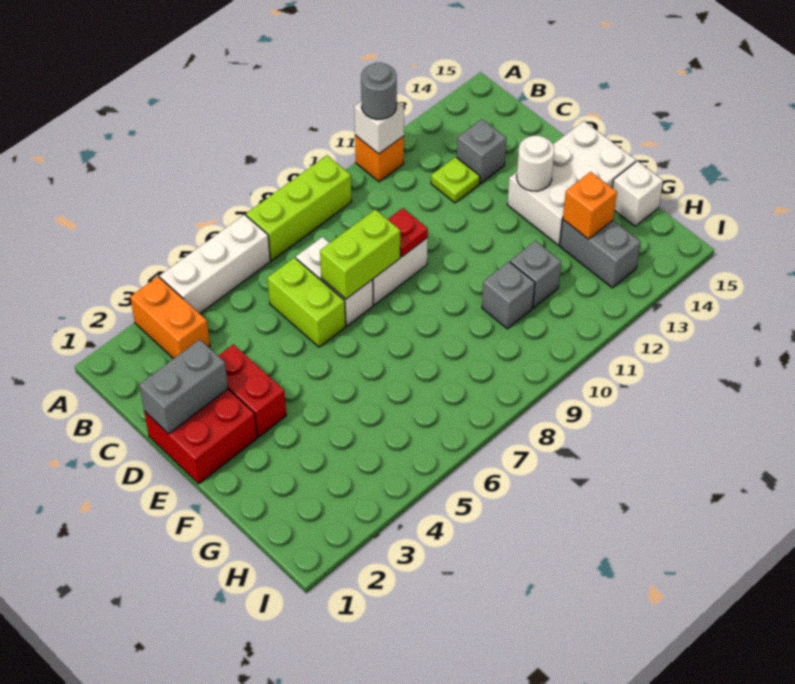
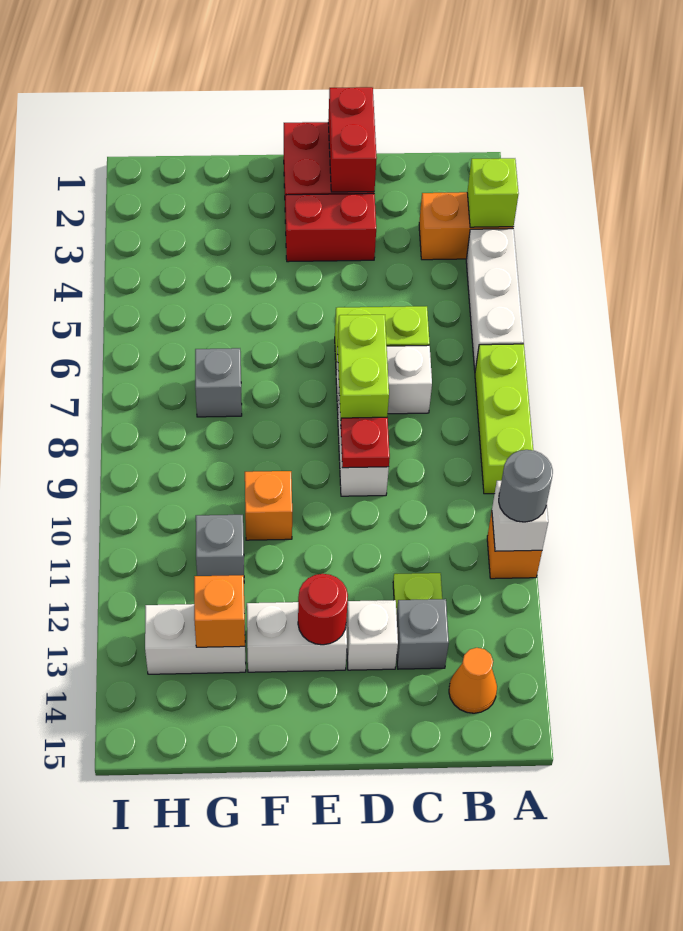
none -> lime 1x1 brick [467,158,519,227]
none -> orange 1x1 cone [449,648,497,713]
grey 1x2 brick [139,340,228,434] -> red 1x2 brick [328,87,377,192]
white 2x3 brick [507,121,636,245] -> white 1x2 brick [247,602,347,672]
white 1x1 round brick [517,136,554,191] -> red 1x1 round brick [298,574,348,645]
none -> orange 1x1 brick [245,471,292,540]
grey 1x1 brick [482,262,535,329] -> grey 1x1 brick moved to [195,348,242,417]
grey 1x2 brick [560,220,641,288] -> white 1x2 brick [145,604,246,674]
white 1x1 brick [612,161,663,226] -> white 1x1 brick moved to [346,600,398,670]

